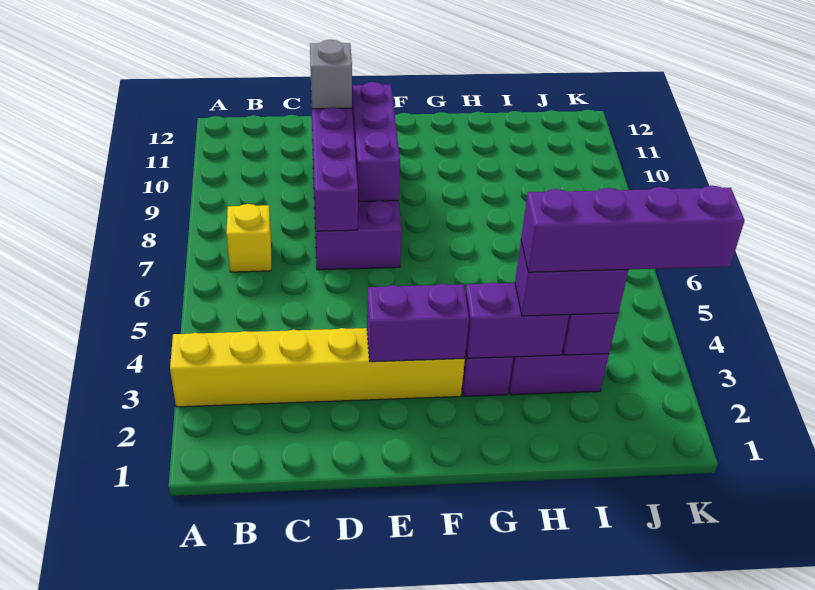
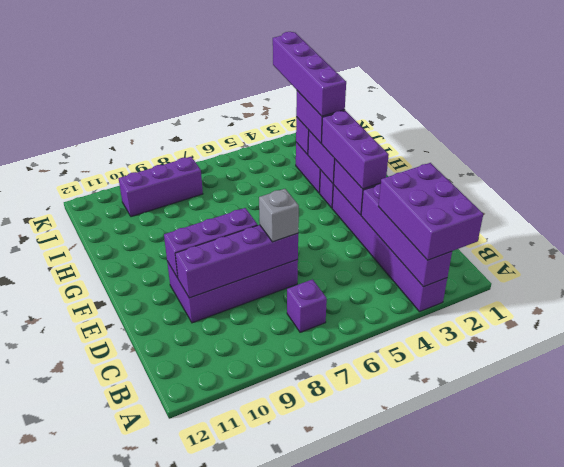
none -> purple 2x3 brick [378,163,483,260]
yellow 1x6 brick [170,328,465,407] -> purple 1x6 brick [332,185,447,312]
none -> purple 1x4 brick [361,184,452,287]
yellow 1x1 brick [226,204,272,272] -> purple 1x1 brick [287,279,327,332]
grey 1x1 brick [310,40,352,109] -> grey 1x1 brick moved to [259,189,299,242]
none -> purple 1x3 brick [321,111,389,189]
none -> purple 1x3 brick [119,157,203,217]

